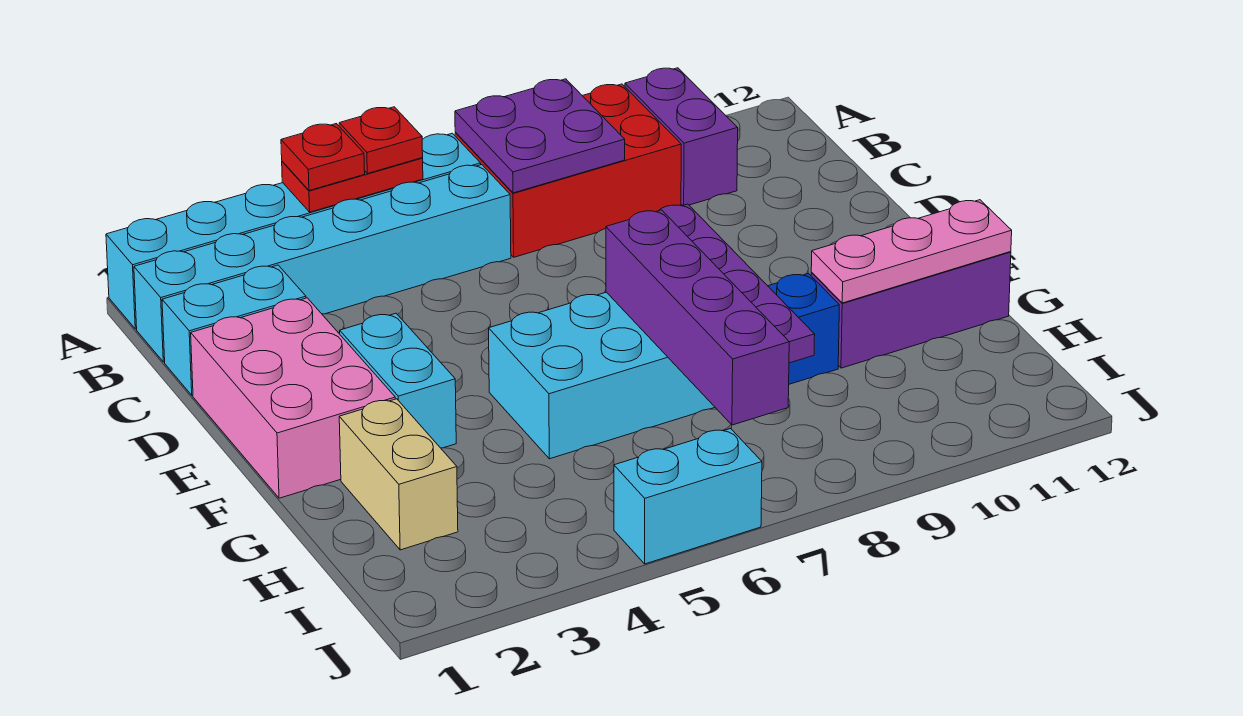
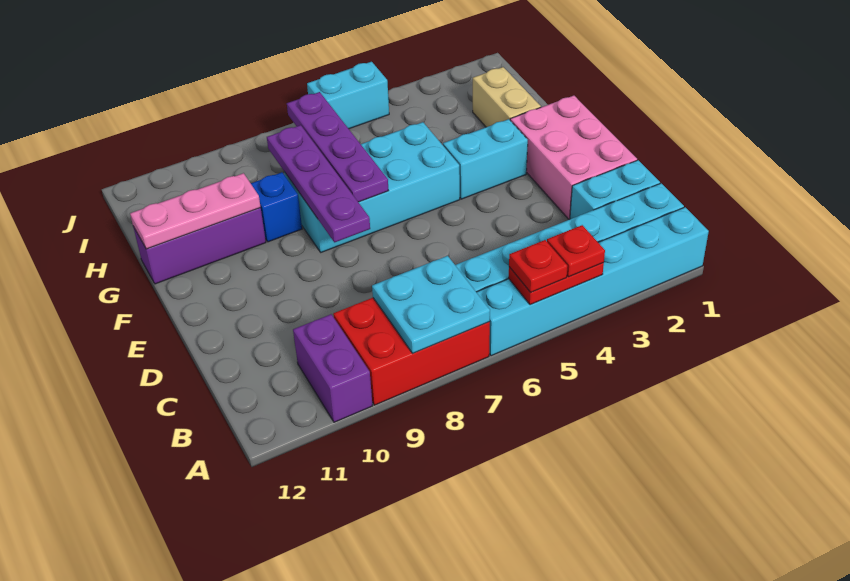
purple 2x2 plate [455,79,625,193] -> cyan 2x2 plate [372,256,490,353]
cyan 1x2 brick [340,313,456,448] -> cyan 1x2 brick turned to [443,119,528,199]
purple 1x4 brick [606,210,789,425] -> purple 1x4 plate [287,92,389,202]

